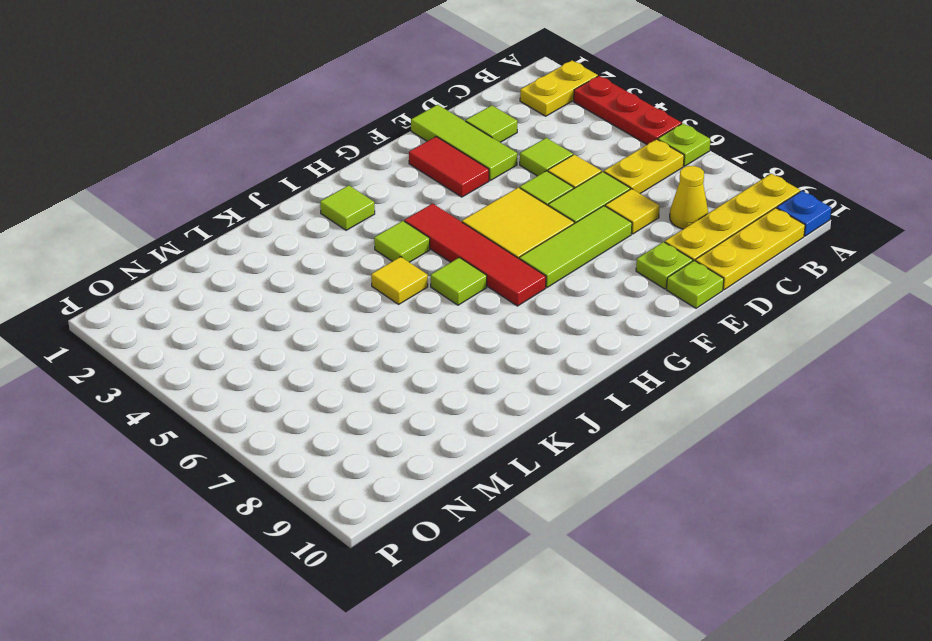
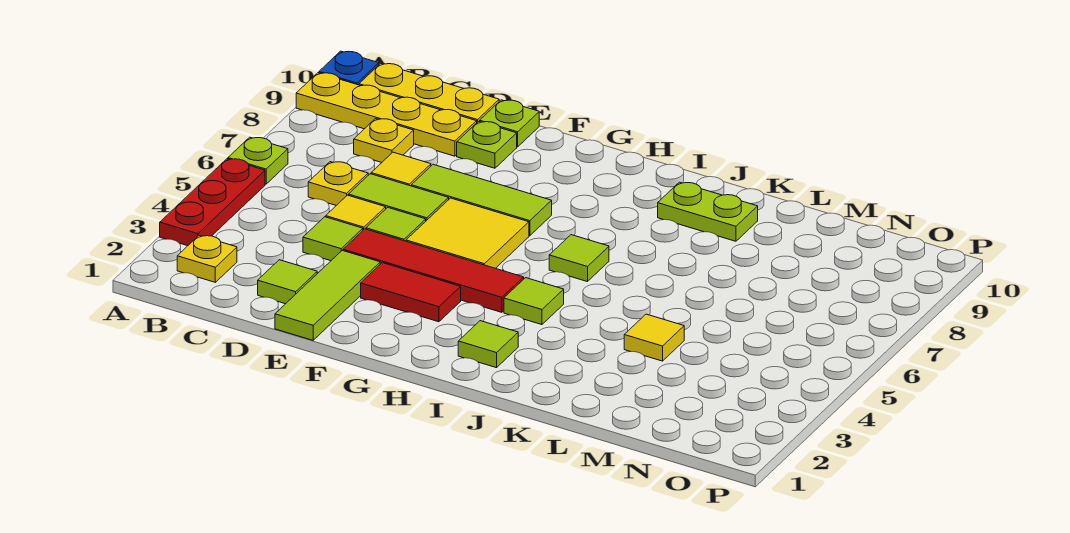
yellow 1x2 plate [520,61,598,116] -> yellow 1x1 plate [177,236,237,282]
yellow 1x2 plate [604,139,684,193] -> yellow 1x1 plate [308,162,368,205]
yellow 1x1 cone [670,166,708,229] -> yellow 1x1 plate [354,119,414,162]
red 1x2 tile [409,137,489,197] -> red 1x2 tile turned to [361,263,461,322]
red 1x4 tile [404,204,546,306] -> red 1x4 tile turned to [343,229,524,312]
yellow 1x1 tile [371,257,428,304] -> yellow 1x1 tile moved to [624,314,684,361]
none -> lime 1x2 plate [658,182,758,241]

